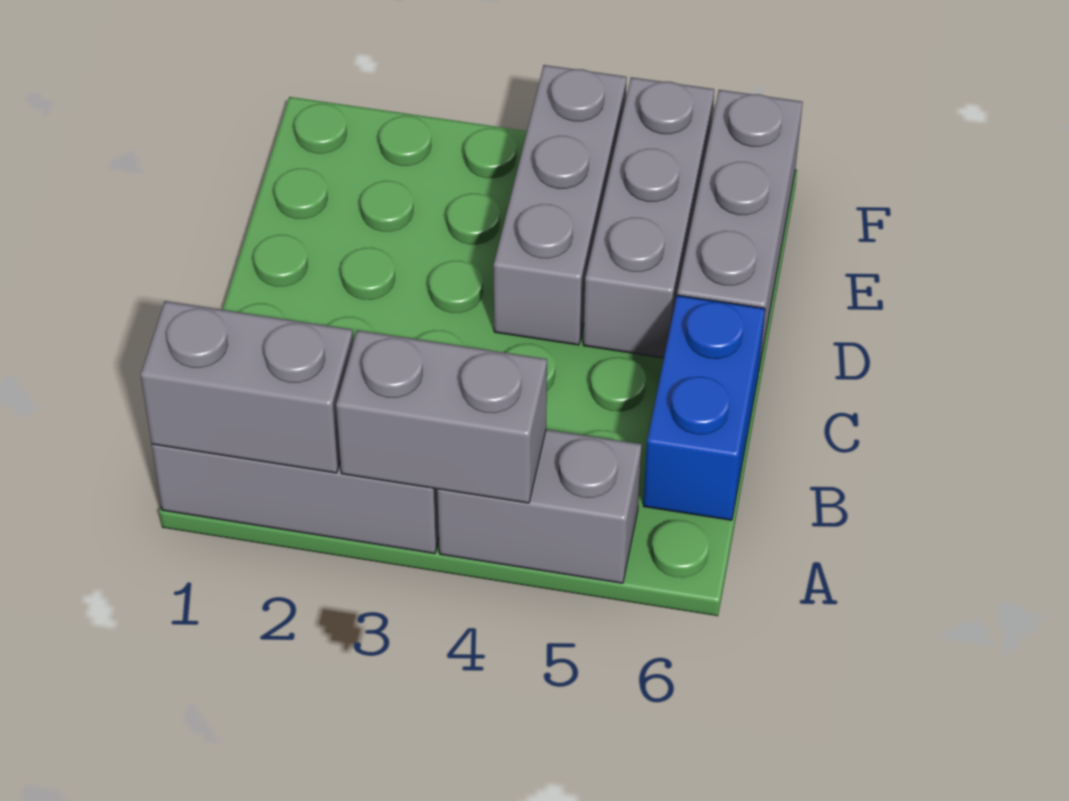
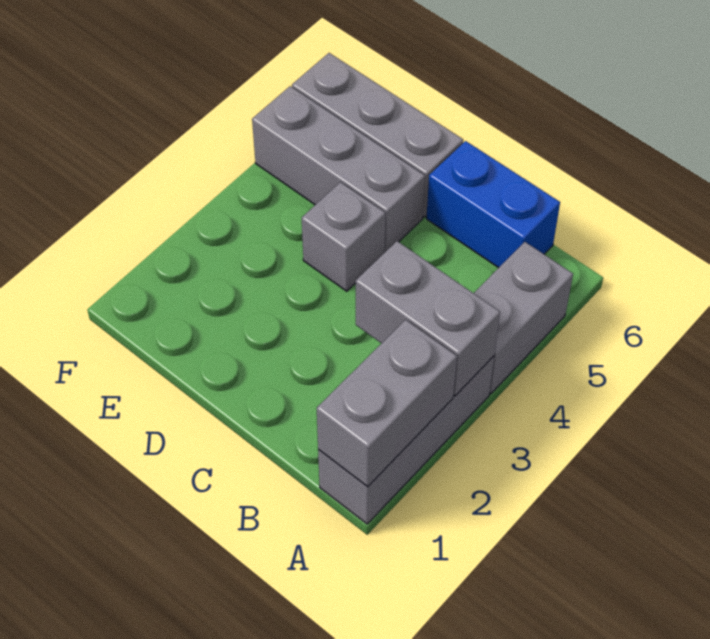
grey 1x2 brick [336,330,547,503] -> grey 1x2 brick turned to [356,241,500,396]
grey 1x3 brick [494,65,627,345] -> grey 1x1 brick [302,182,385,291]

